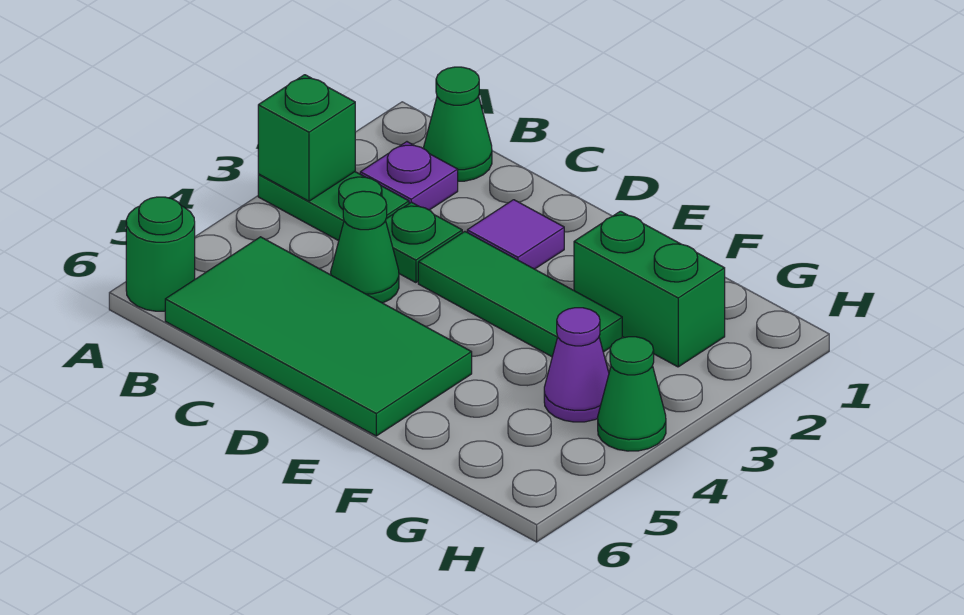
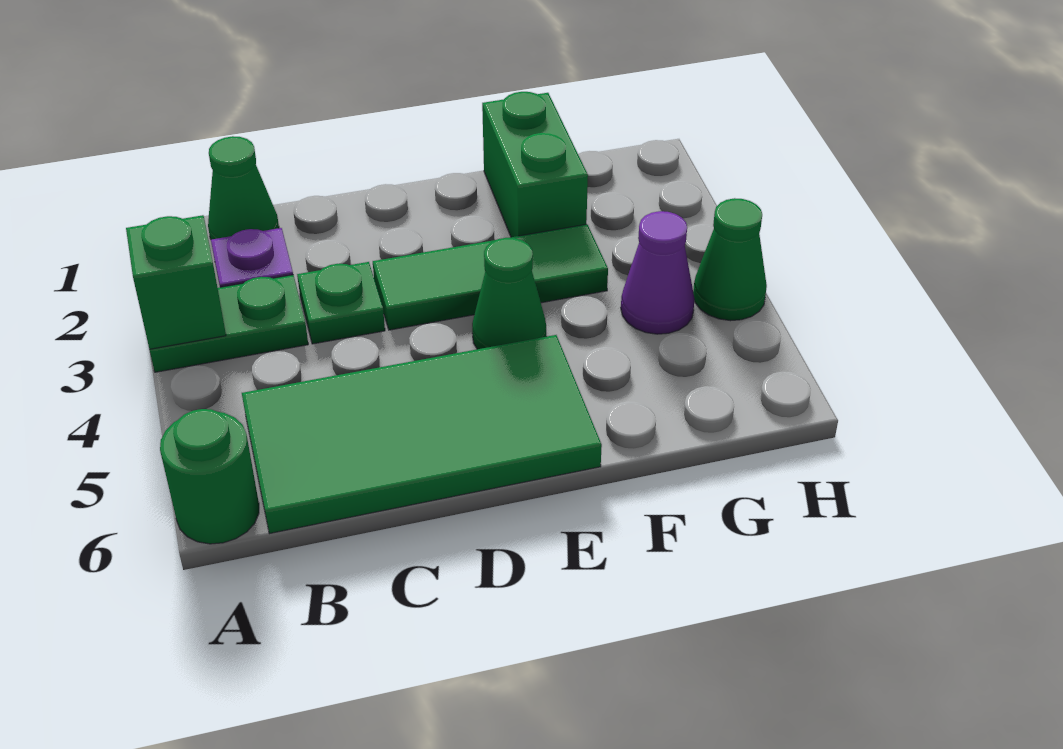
green 1x1 cone [331,191,399,303] -> green 1x1 cone moved to [472,238,546,349]
purple 1x1 tile [467,200,564,269] -> none
green 1x2 brick [574,211,725,367] -> green 1x2 brick turned to [482,92,588,237]

